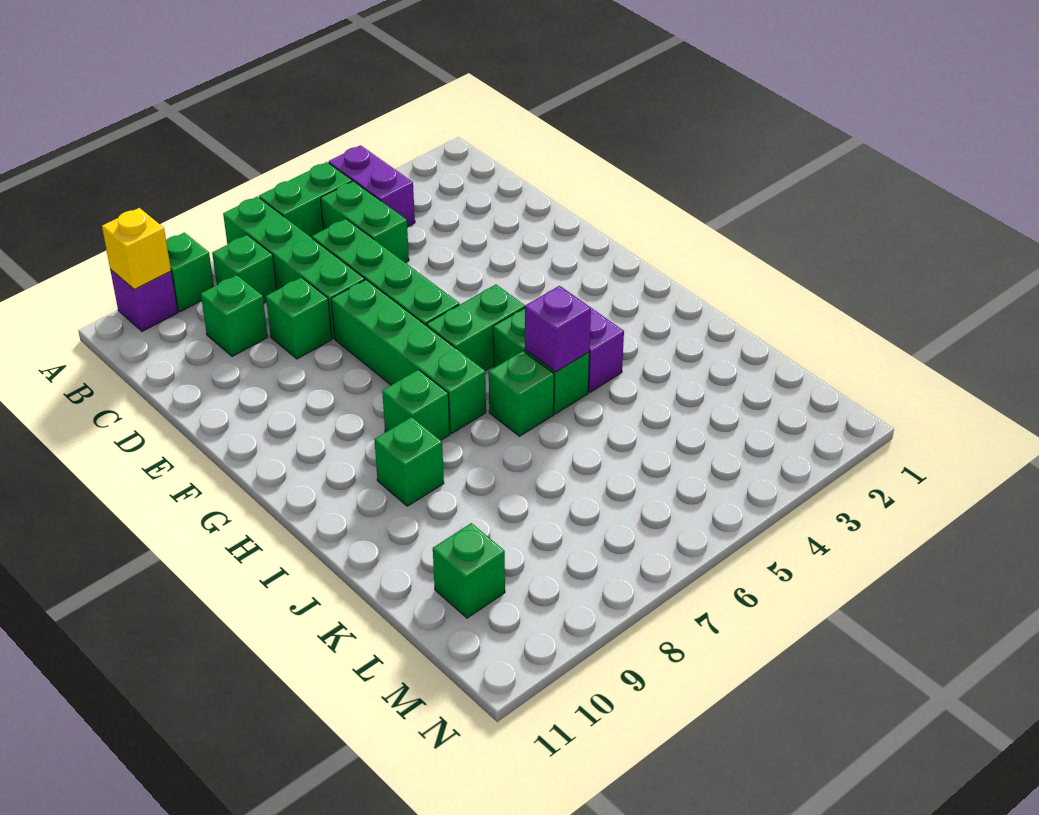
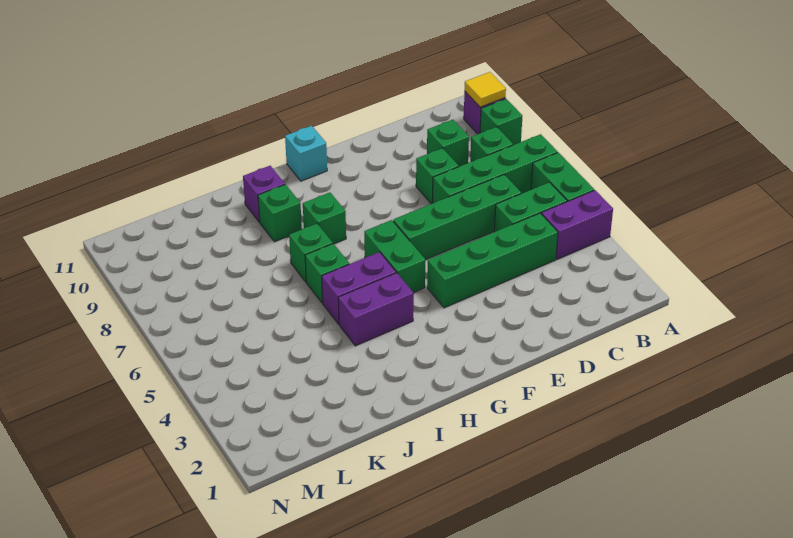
yellow 1x1 brick [102,208,171,289] -> yellow 1x1 tile [465,72,506,107]
green 1x4 brick [331,280,486,434] -> green 1x4 brick moved to [427,213,558,308]
none -> cyan 1x1 brick [285,126,327,181]
green 1x2 brick [493,308,589,414] -> purple 1x2 brick [322,252,396,324]
purple 1x1 brick [525,286,591,372] -> purple 1x1 brick moved to [243,166,285,222]
green 1x1 brick [433,523,505,618] -> green 1x1 brick moved to [289,224,333,282]

